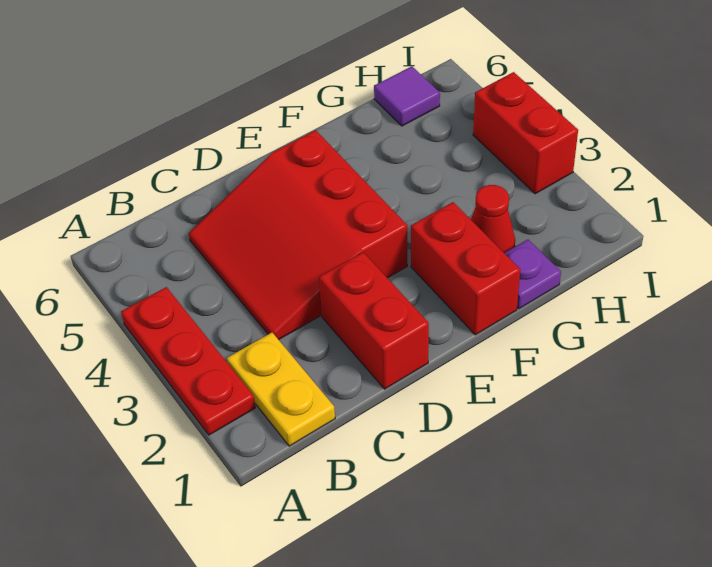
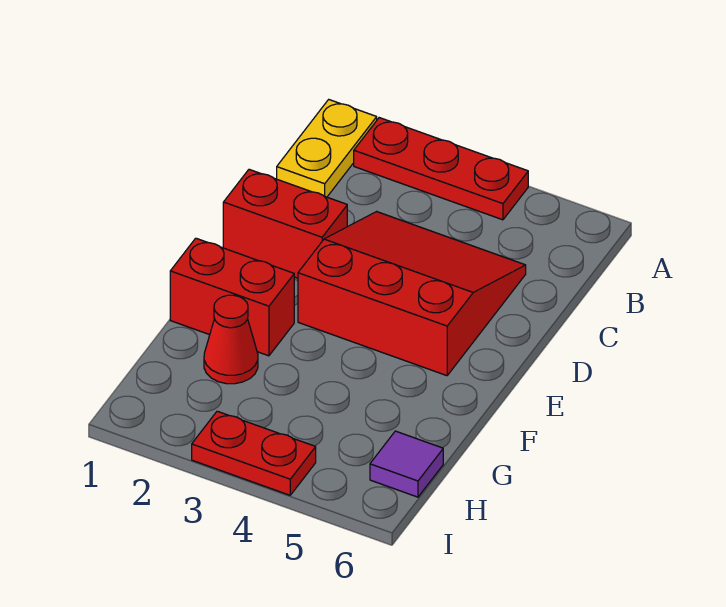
yellow 1x2 plate [227,333,335,446] -> yellow 1x2 plate turned to [277,100,377,197]
purple 1x1 plate [505,240,561,309] -> none
red 1x2 brick [473,72,578,194] -> red 1x2 plate [192,411,316,495]

